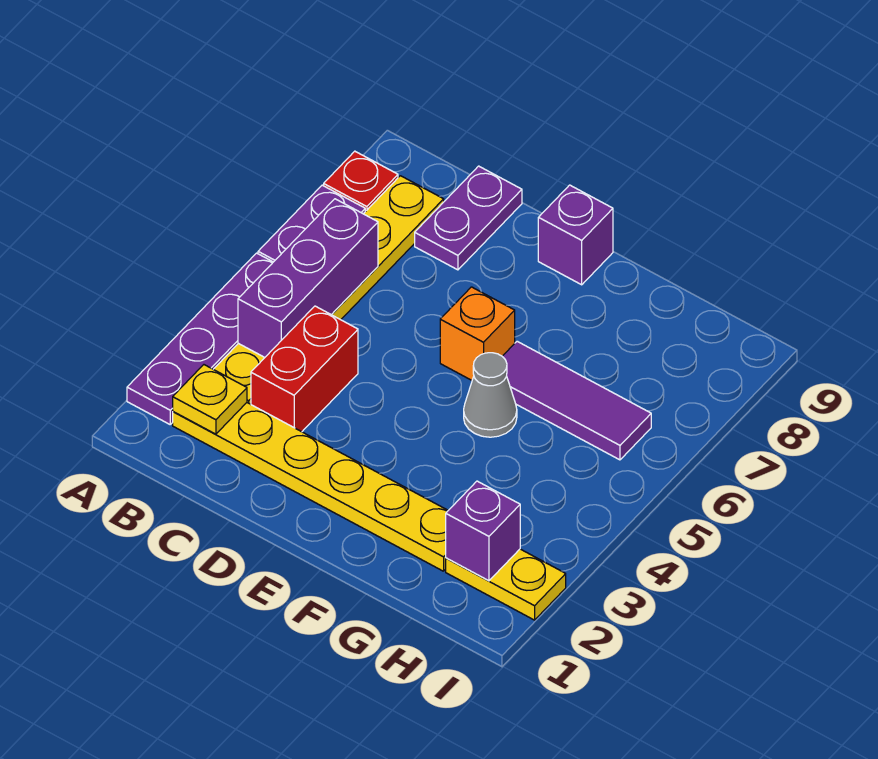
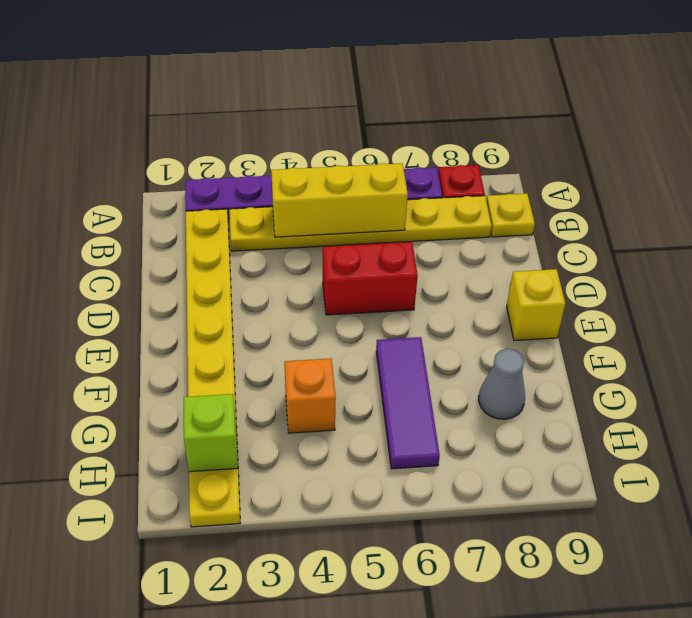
yellow 1x1 plate [173,365,247,434] -> yellow 1x1 plate moved to [486,193,535,237]
purple 1x3 brick [238,199,378,357] -> yellow 1x3 brick [271,163,408,237]
red 1x2 brick [251,306,358,432] -> red 1x2 brick moved to [323,242,418,315]
purple 1x2 plate [415,166,522,270] -> none
orange 1x1 brick [440,287,515,380] -> orange 1x1 brick moved to [285,358,336,433]
purple 1x1 brick [538,185,613,285] -> yellow 1x1 brick [507,269,565,341]
grey 1x1 cone [464,353,517,437] -> grey 1x1 cone moved to [479,349,525,419]
purple 1x1 brick [446,481,520,581] -> lime 1x1 brick [184,394,238,472]

